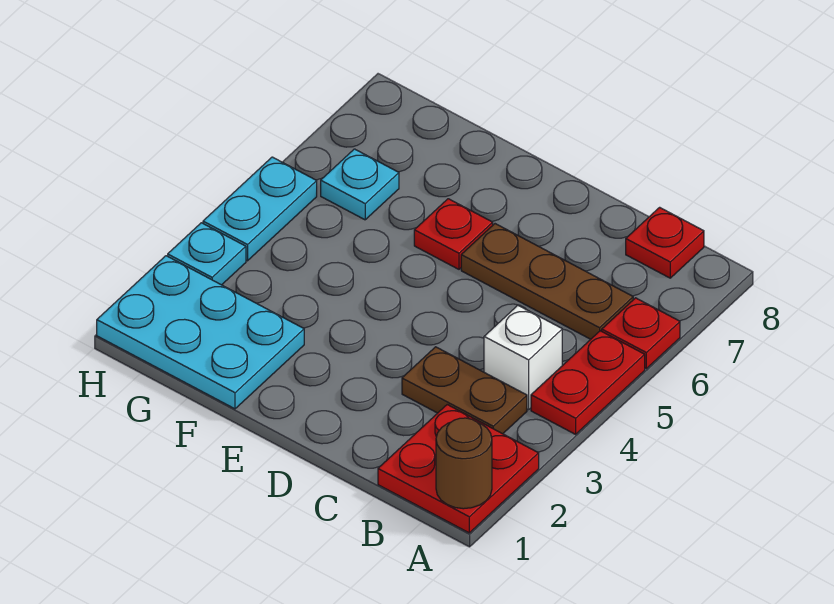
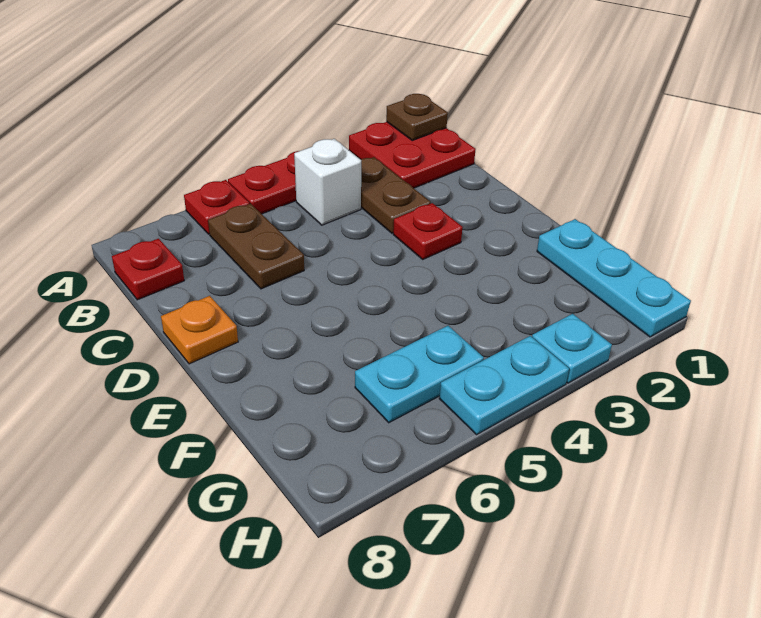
brown 1x1 round brick [436,418,492,509] -> brown 1x1 plate [386,94,448,140]
brown 1x3 plate [461,224,633,339] -> brown 1x2 plate [208,204,304,289]
none -> orange 1x1 plate [161,296,238,364]
red 1x1 plate [414,199,493,269] -> red 1x1 plate moved to [393,203,463,259]
cyan 2x3 plate [97,256,304,409] -> cyan 1x3 plate [537,219,691,337]
cyan 1x1 plate [321,149,399,220] -> cyan 1x2 plate [355,326,484,423]

